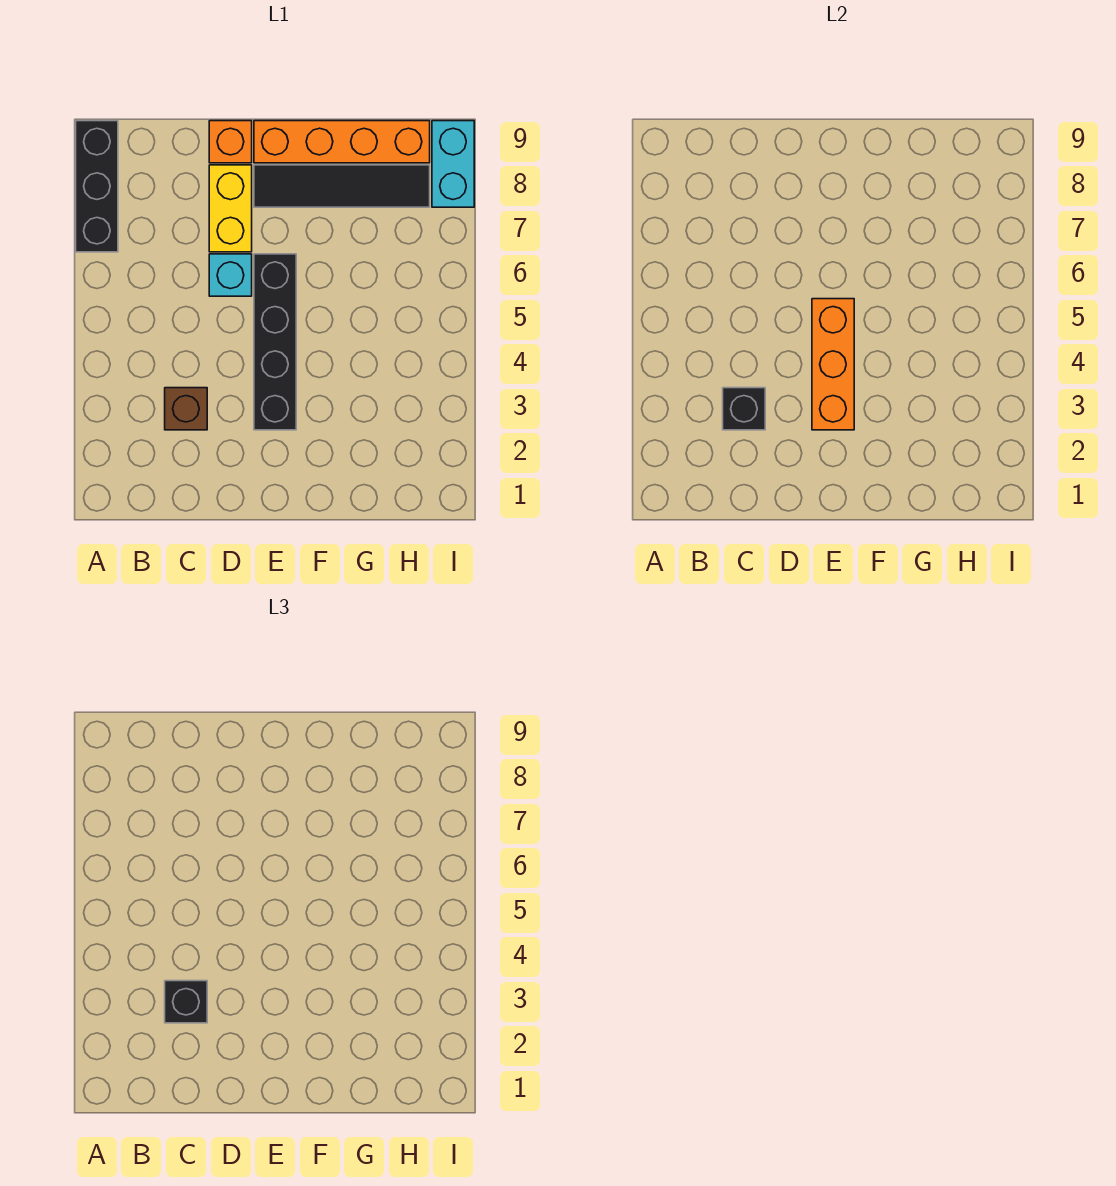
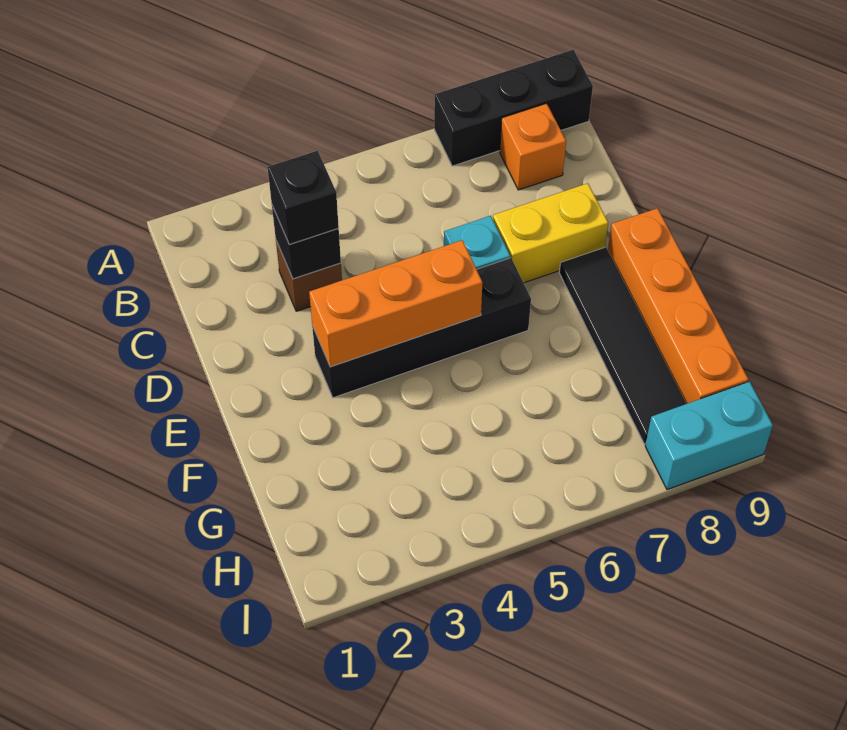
orange 1x1 brick [209,121,252,163] -> orange 1x1 brick moved to [500,103,566,190]

